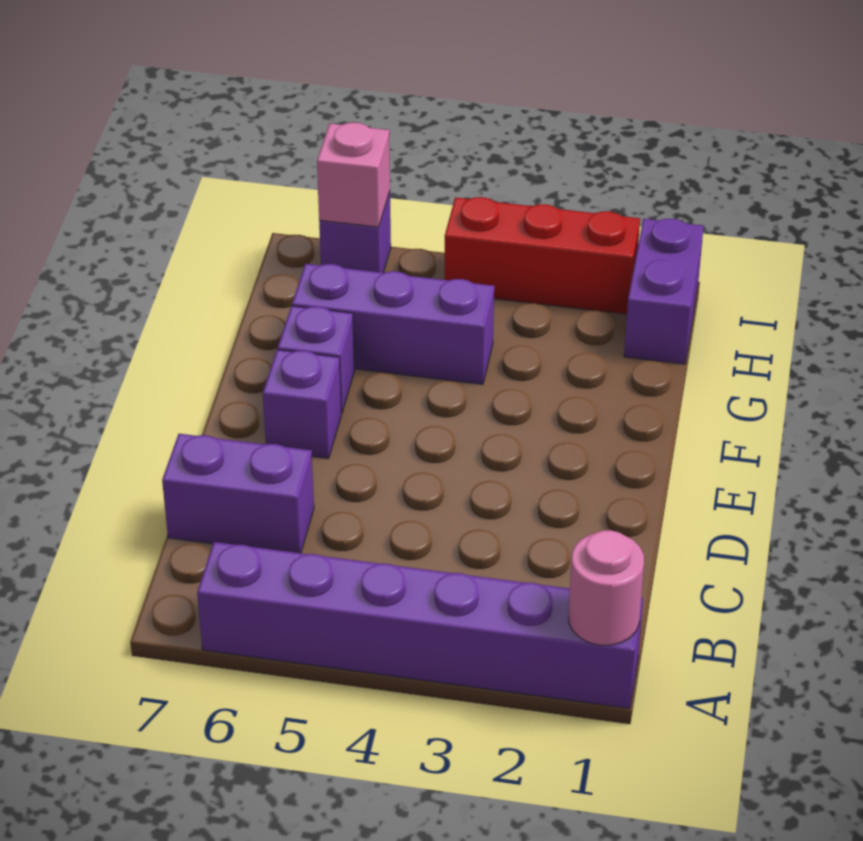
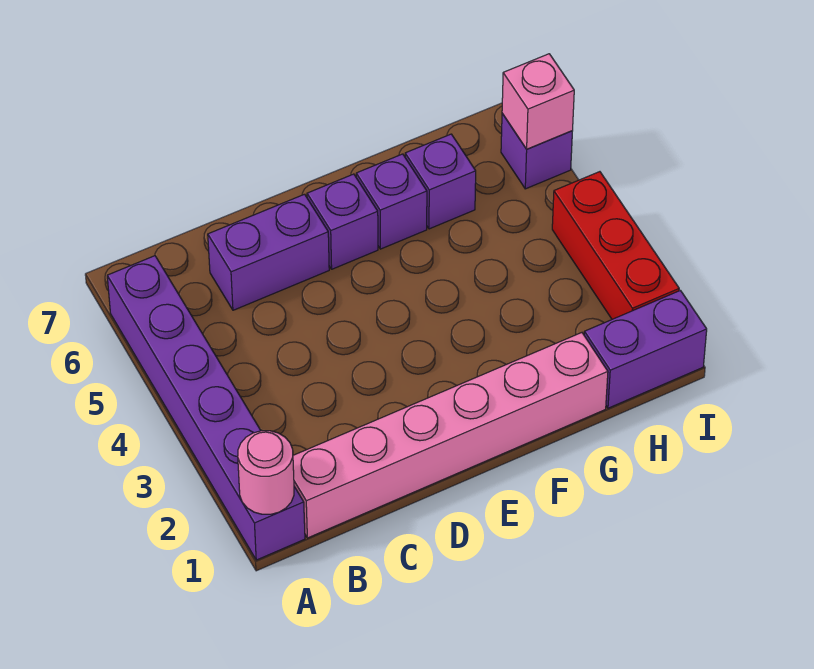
none -> pink 1x6 brick [293,333,608,538]
purple 1x2 brick [162,434,314,553] -> purple 1x2 brick turned to [208,194,329,310]
purple 1x3 brick [292,264,494,384] -> purple 1x1 brick [405,134,476,229]

